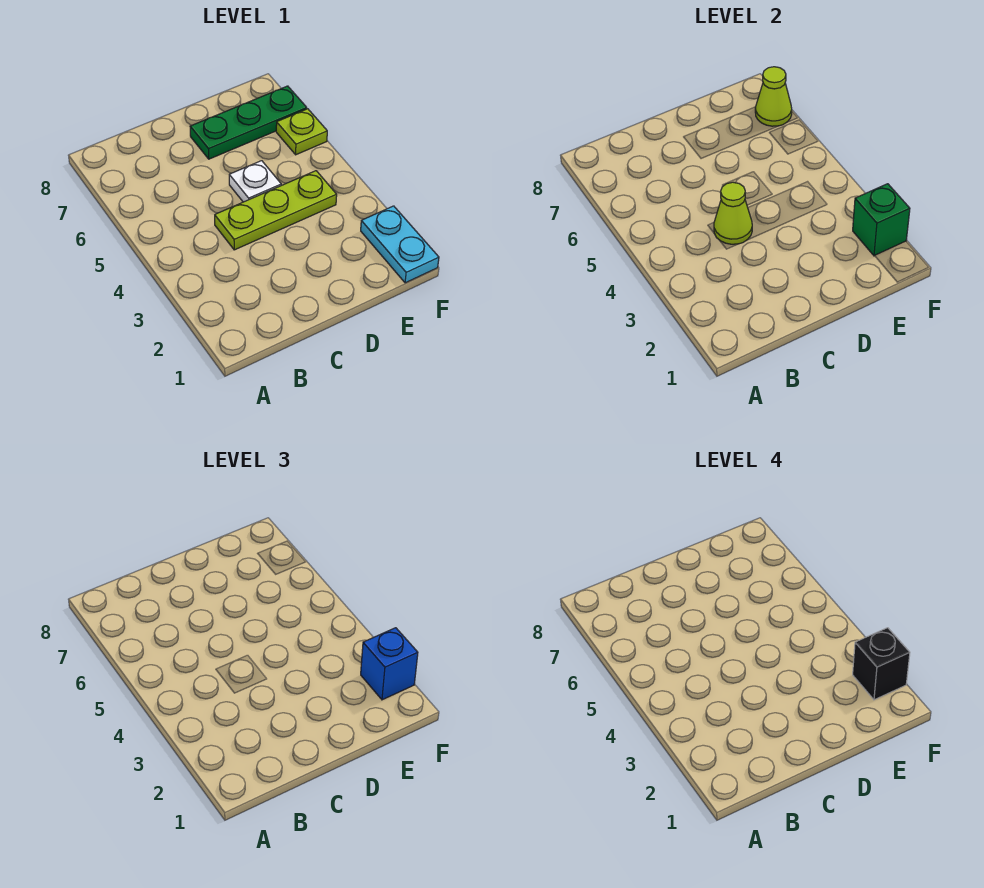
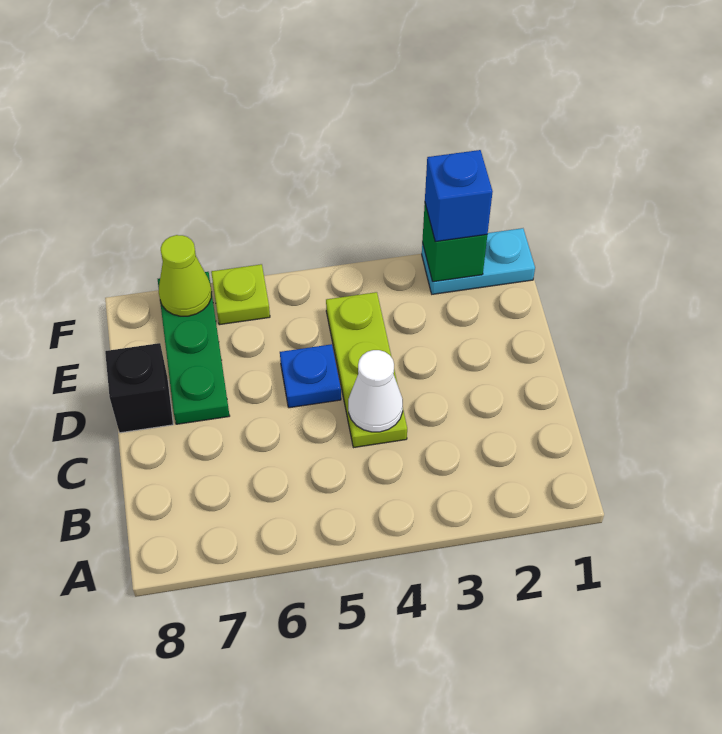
lime 1x1 cone [714,182,752,244] -> white 1x1 cone [348,350,403,432]
white 1x1 plate [229,161,281,202] -> blue 1x1 plate [280,344,341,408]
black 1x1 brick [853,628,910,700] -> black 1x1 brick moved to [105,343,173,433]

